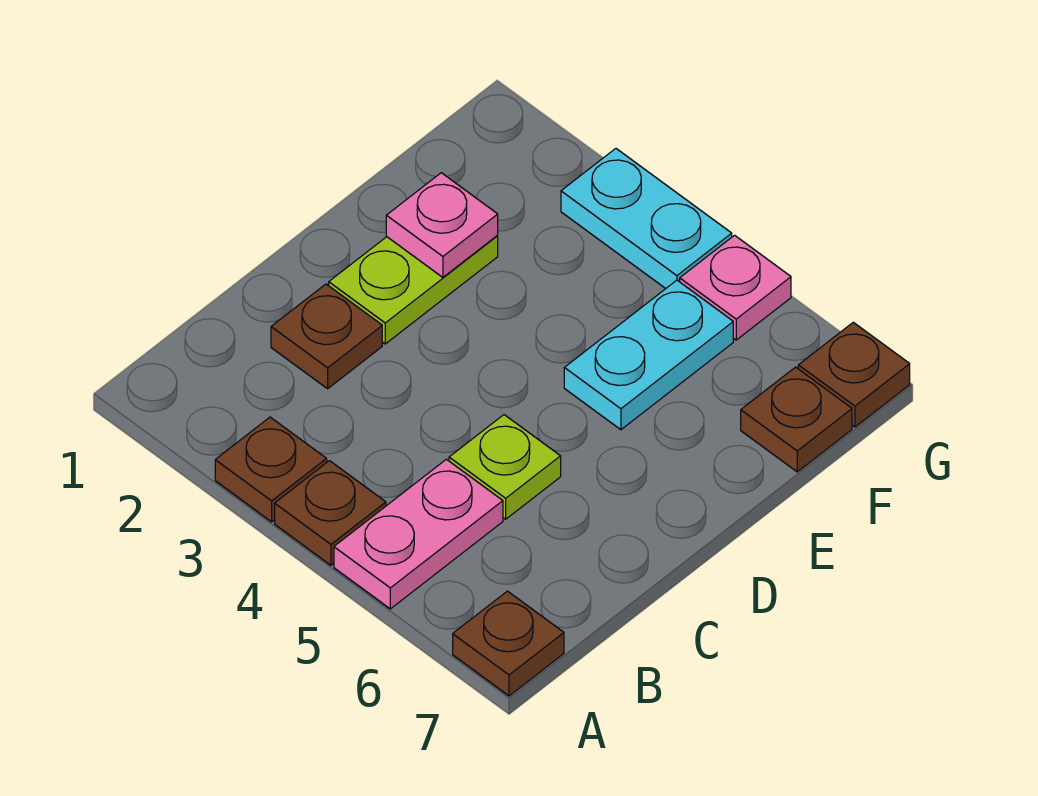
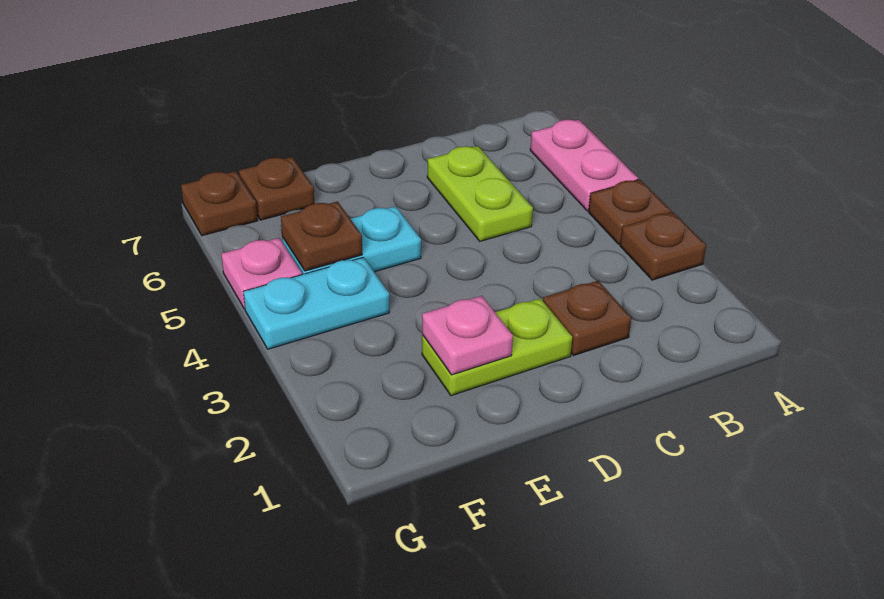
pink 1x2 plate [334,459,503,609] -> pink 1x2 plate turned to [530,120,638,211]
brown 1x1 plate [453,591,564,696] -> brown 1x1 plate moved to [281,201,362,271]
lime 1x1 plate [449,415,561,519] -> lime 1x2 plate [427,146,533,241]
cyan 1x2 plate [561,149,732,289] -> cyan 1x2 plate turned to [244,257,389,349]

